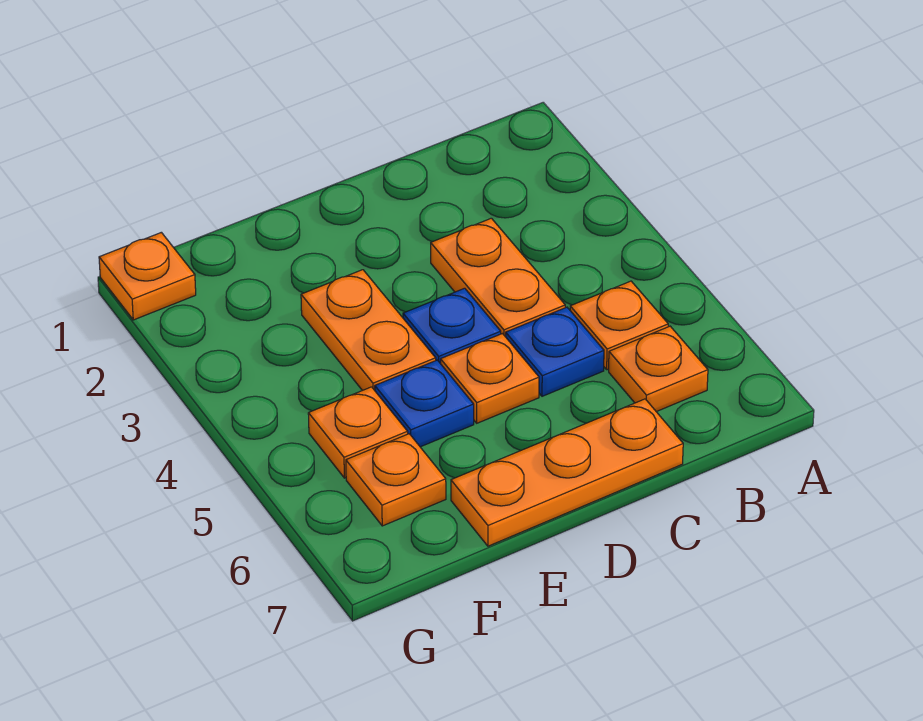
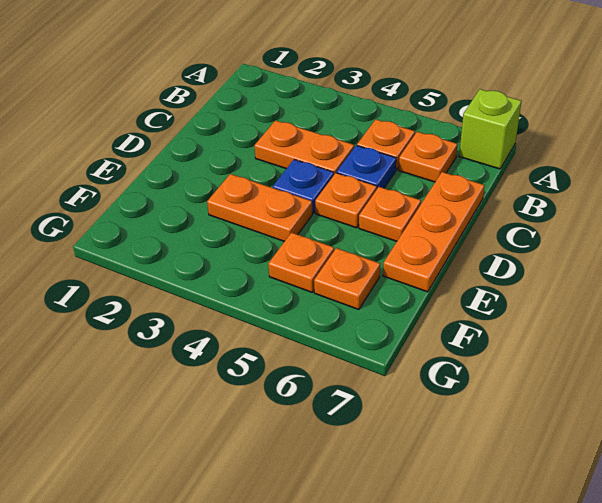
none -> lime 1x1 brick [459,89,522,169]
blue 1x1 plate [375,360,474,447] -> none
orange 1x1 plate [99,232,196,320] -> orange 1x1 plate moved to [359,187,421,241]

